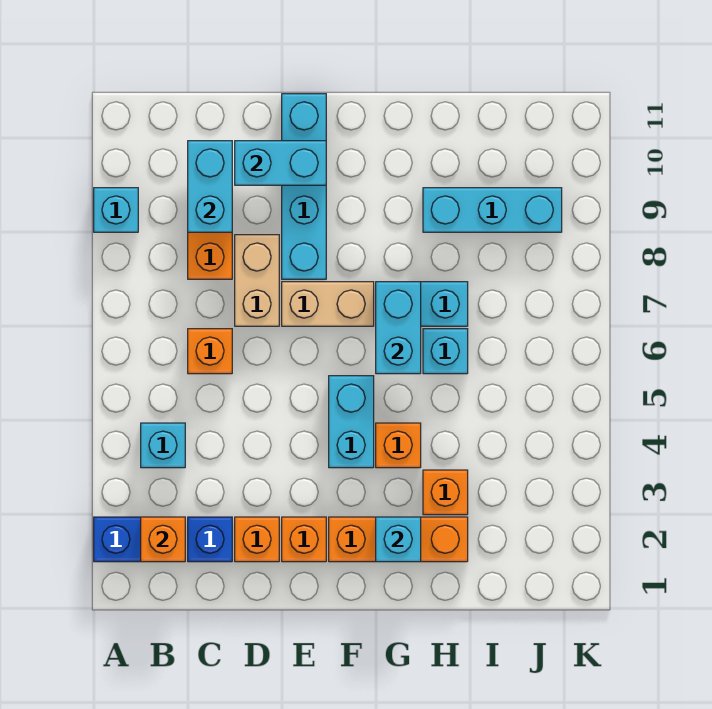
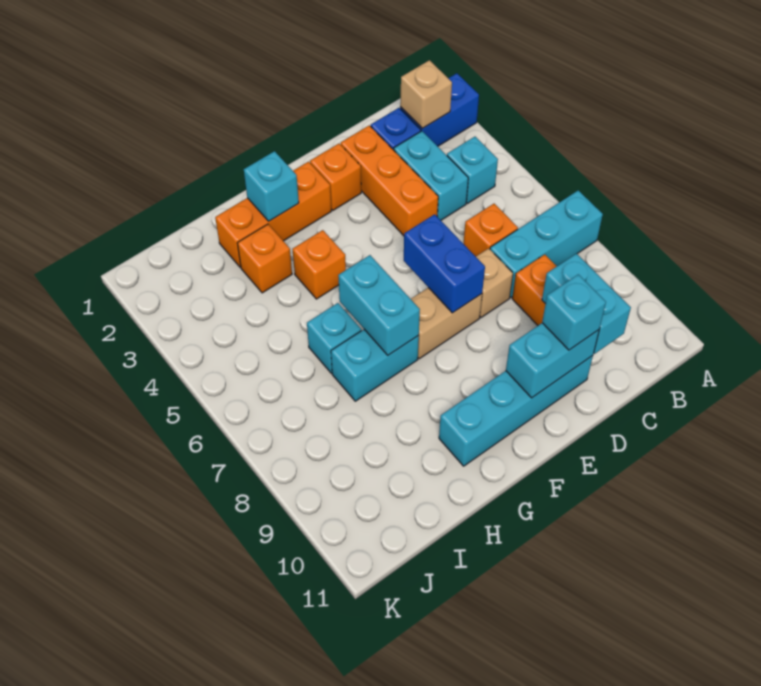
cyan 1x1 brick [94,188,138,232] -> cyan 1x1 brick moved to [542,274,606,350]
orange 1x1 brick [141,517,185,562] -> tan 1x1 brick [400,60,452,128]
orange 1x1 brick [235,517,279,562] -> orange 1x3 brick [341,125,438,236]
tan 1x2 brick [235,235,279,326] -> tan 1x1 brick [476,248,513,318]
none -> blue 1x2 brick [404,214,485,313]
cyan 1x4 brick [282,94,326,279] -> cyan 1x4 brick turned to [439,356,593,466]
cyan 1x2 brick [329,376,374,468] -> cyan 1x2 brick moved to [394,131,468,220]
cyan 1x3 brick [423,188,562,232] -> cyan 1x3 brick moved to [490,190,603,298]

